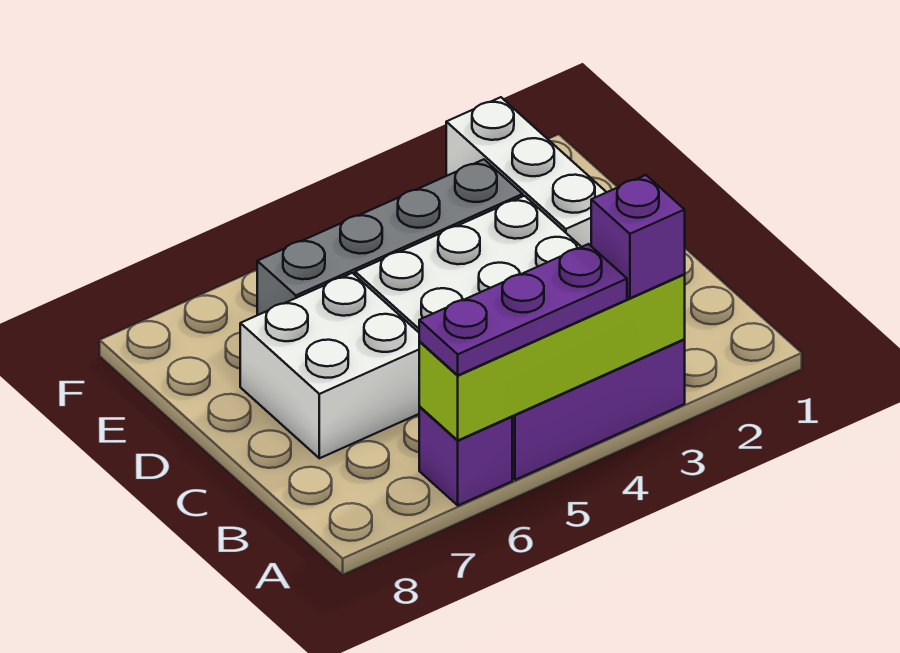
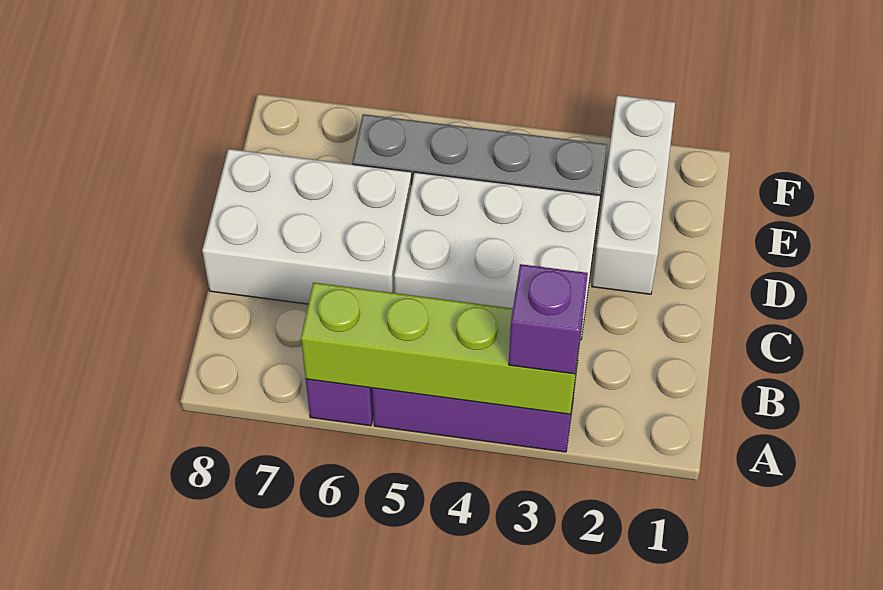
purple 1x3 plate [419,244,627,375] -> none
white 2x2 brick [240,273,420,458] -> white 2x3 brick [202,149,412,304]

